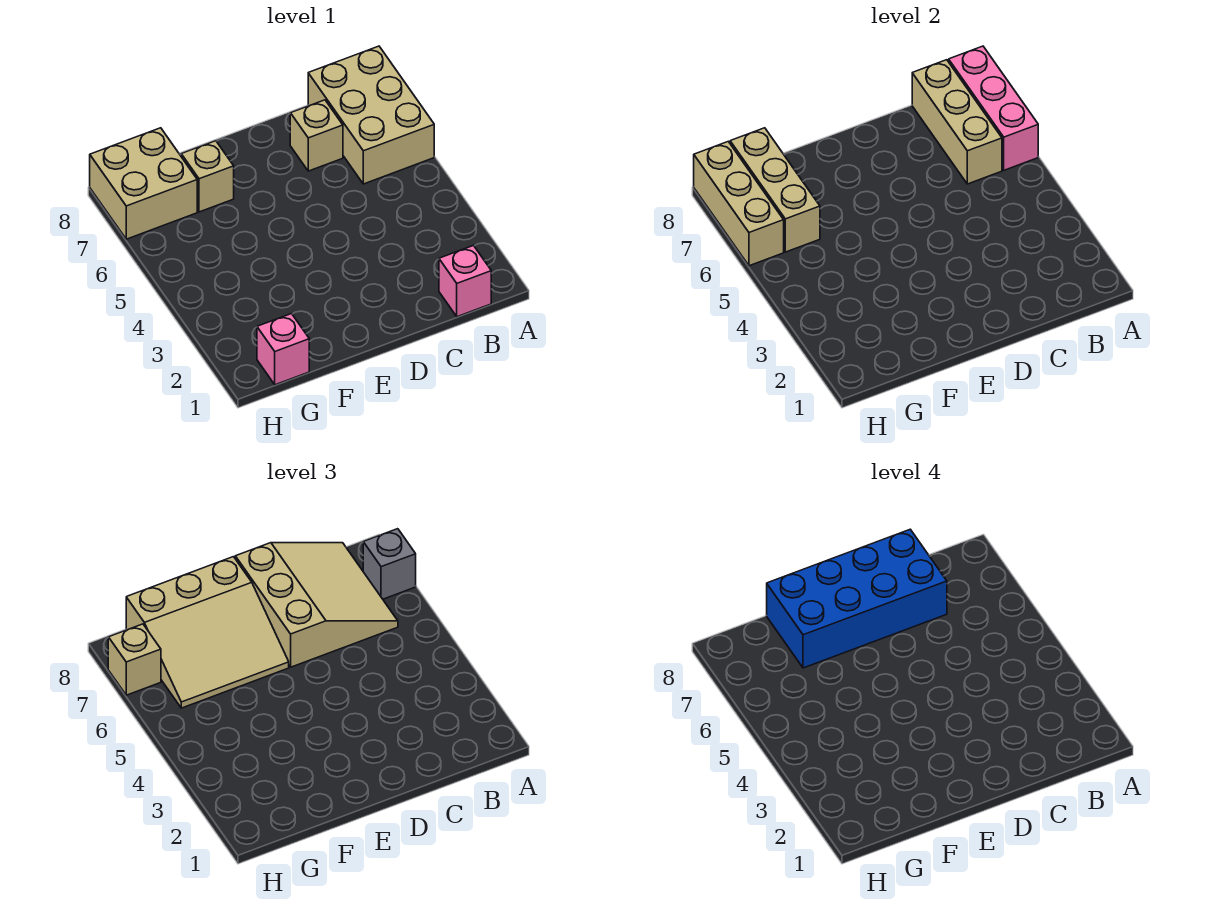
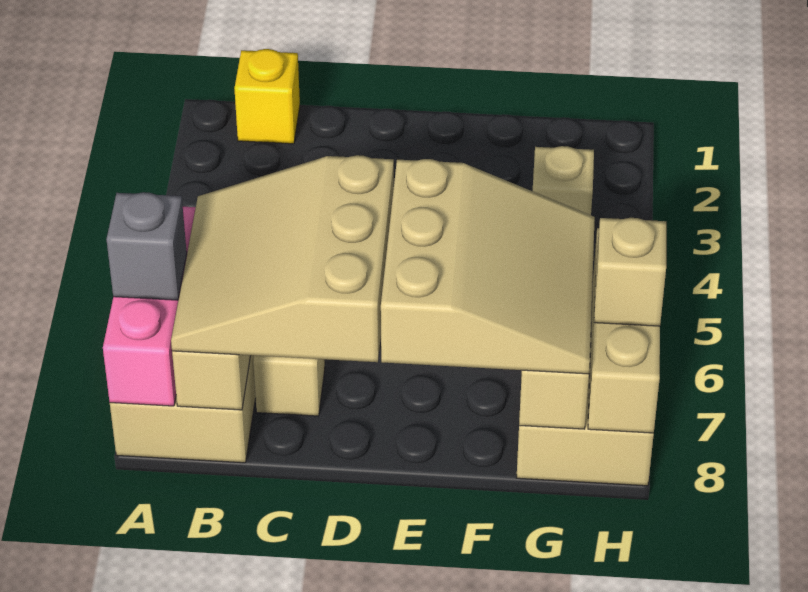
pink 1x1 brick [439,246,491,317] -> yellow 1x1 brick [234,49,300,144]
blue 2x4 brick [767,529,947,668] -> none
tan 3x3 slope [126,557,289,708] -> tan 3x3 slope turned to [381,159,595,374]
tan 1x1 brick [181,141,234,212] -> tan 1x1 brick moved to [533,146,594,215]
pink 1x1 brick [257,314,309,385] -> none

